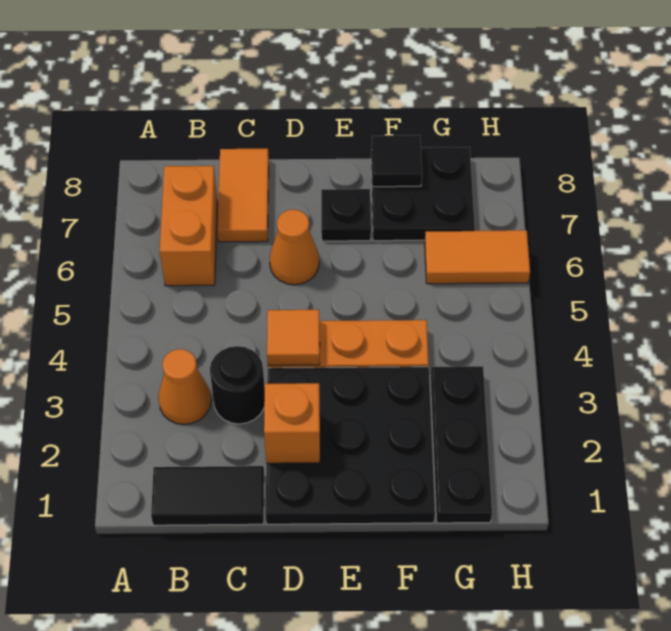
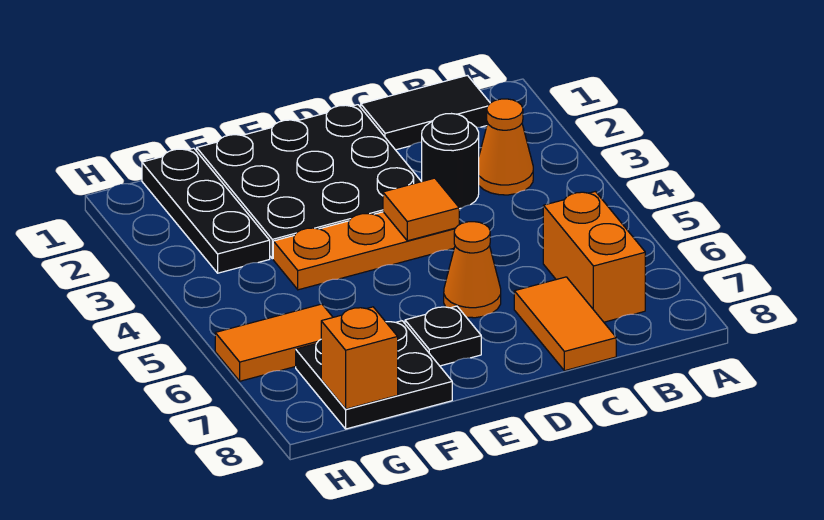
orange 1x1 brick [264,383,320,463] -> orange 1x1 brick moved to [321,307,398,409]
black 1x1 tile [371,135,422,187] -> none

